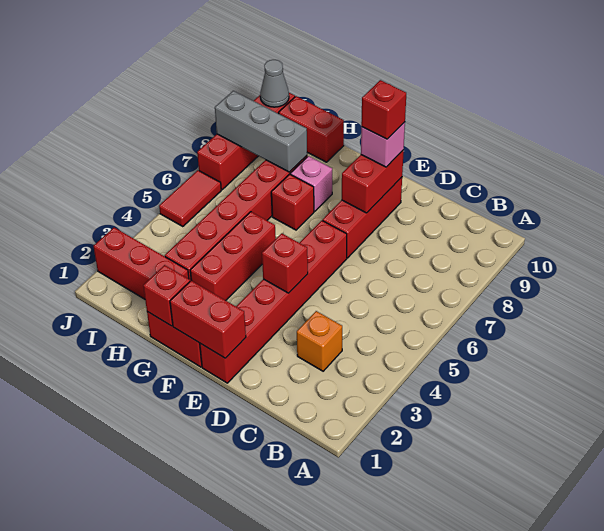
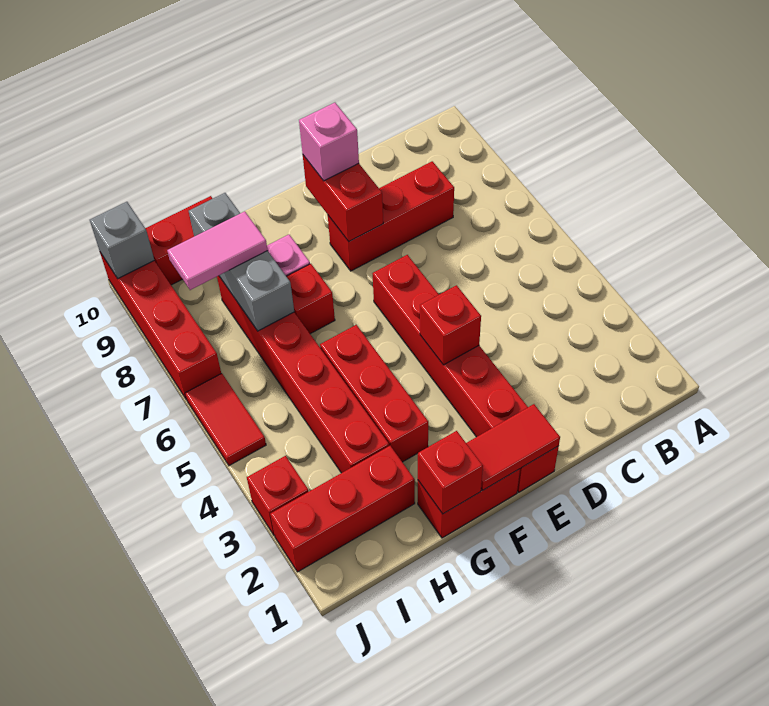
orange 1x1 brick [297,311,342,371] -> none
red 1x2 brick [170,281,246,358] -> red 1x2 tile [466,404,560,490]
red 1x3 brick [323,177,402,258] -> red 1x3 brick turned to [328,161,454,271]
red 1x1 brick [361,80,406,139] -> red 1x1 brick moved to [247,456,309,535]
grey 1x3 brick [215,91,307,172] -> grey 1x3 brick turned to [189,193,294,331]
none -> pink 1x2 tile [167,211,268,290]
grey 1x1 cone [260,60,289,107] -> grey 1x1 brick [90,202,154,278]

